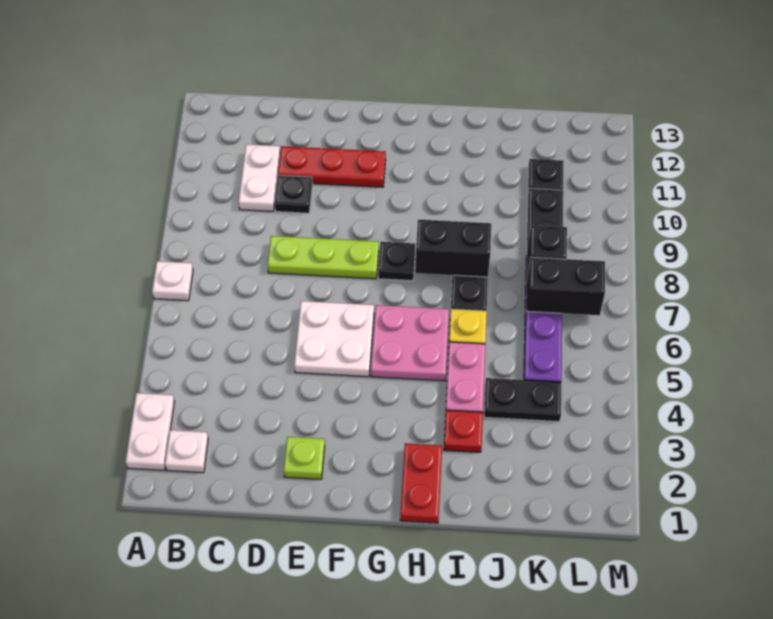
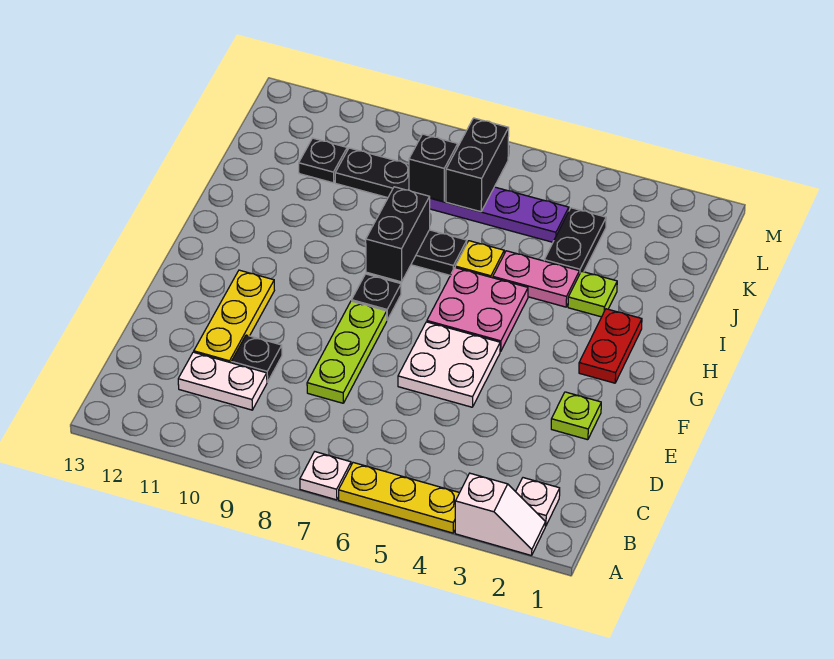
white 1x2 plate [126,393,175,470] -> white 1x2 slope [455,473,545,556]
none -> yellow 1x3 plate [339,463,459,533]
red 1x3 plate [278,146,386,187] -> yellow 1x3 plate [194,270,274,363]
red 1x2 plate [400,443,442,523] -> red 1x2 plate turned to [579,309,642,383]
red 1x1 plate [444,410,483,452] -> lime 1x1 plate [568,271,617,317]

